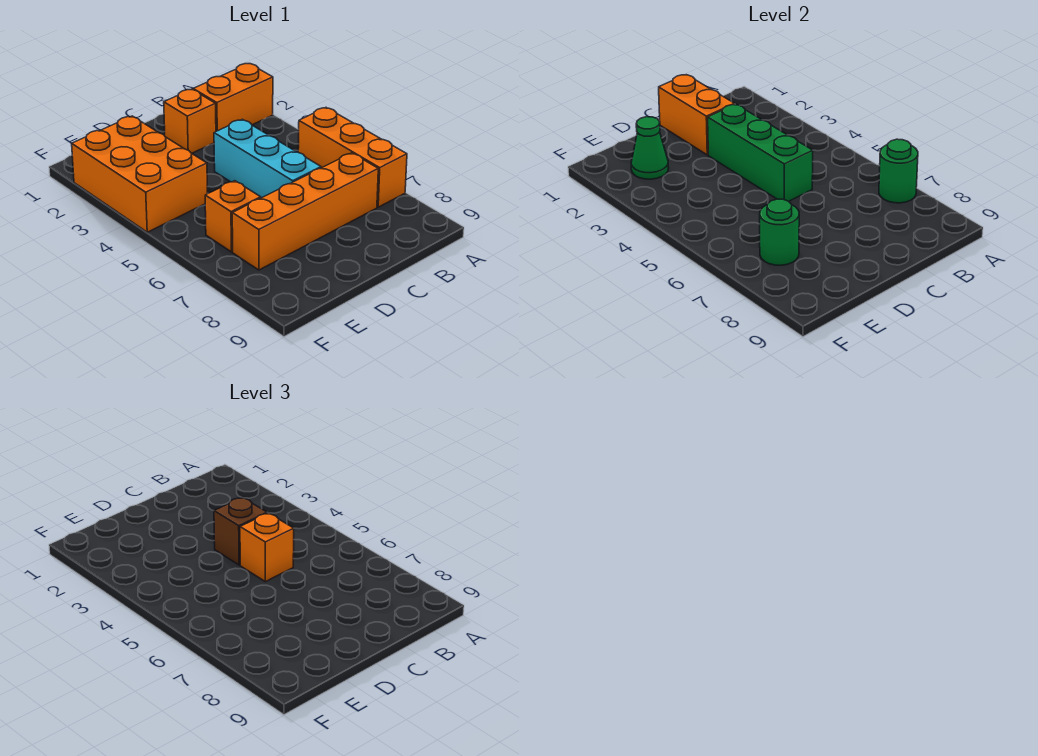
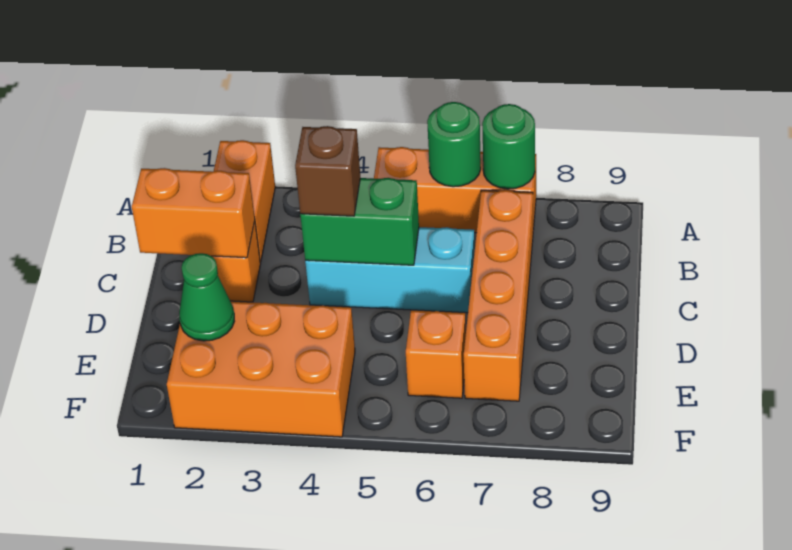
green 1x3 brick [708,104,813,201] -> green 1x2 brick [300,178,419,265]
orange 1x1 brick [240,513,294,582] -> none
green 1x1 round brick [760,199,799,265] -> green 1x1 round brick moved to [427,102,481,187]

